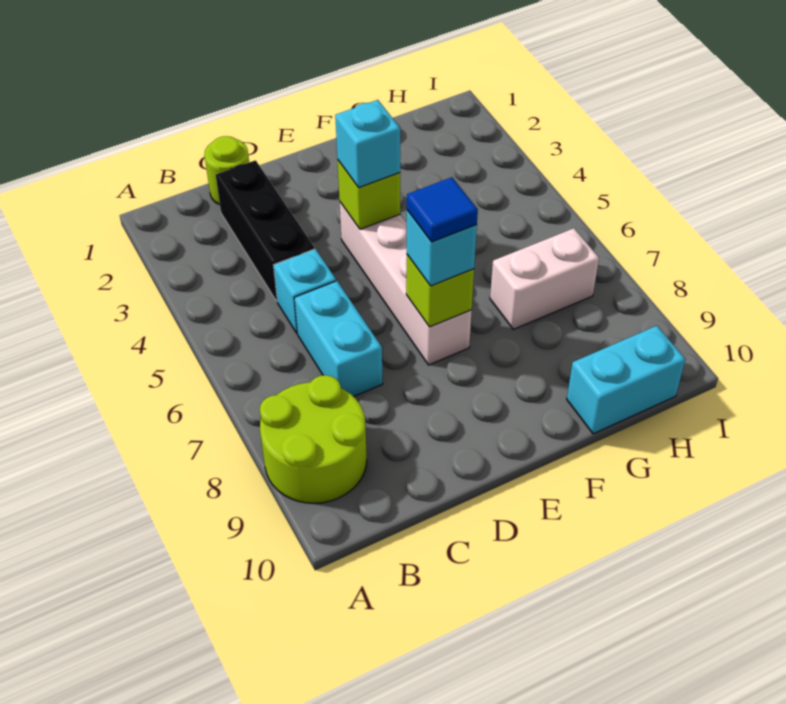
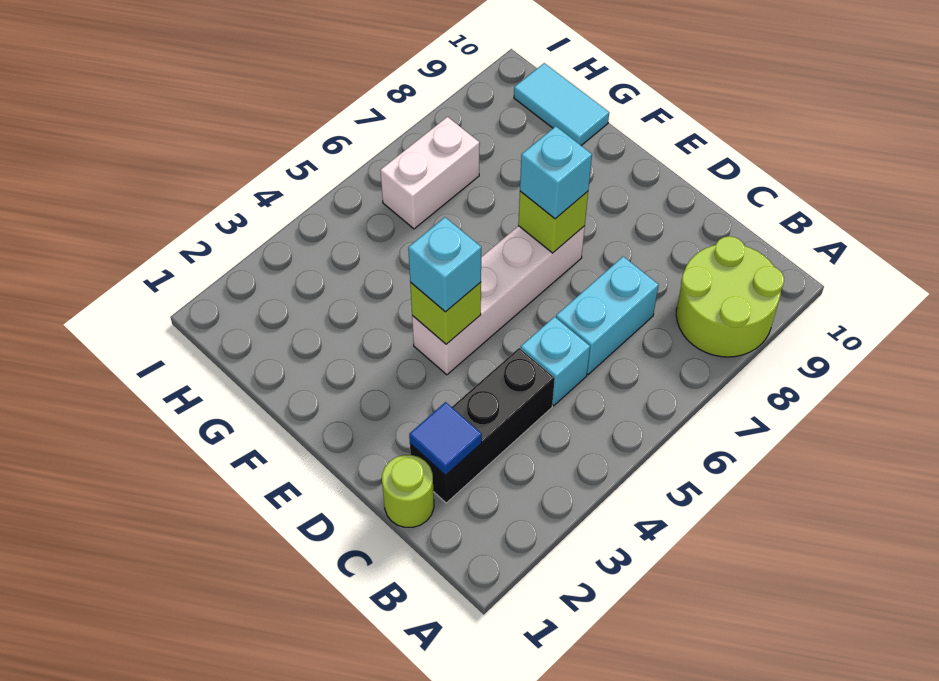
blue 1x1 tile [407,177,478,242] -> blue 1x1 tile moved to [409,402,482,476]
white 1x2 brick [490,228,599,329] -> white 1x2 brick turned to [380,117,480,229]
cyan 1x2 brick [567,326,685,434] -> cyan 1x2 tile [514,63,609,145]

